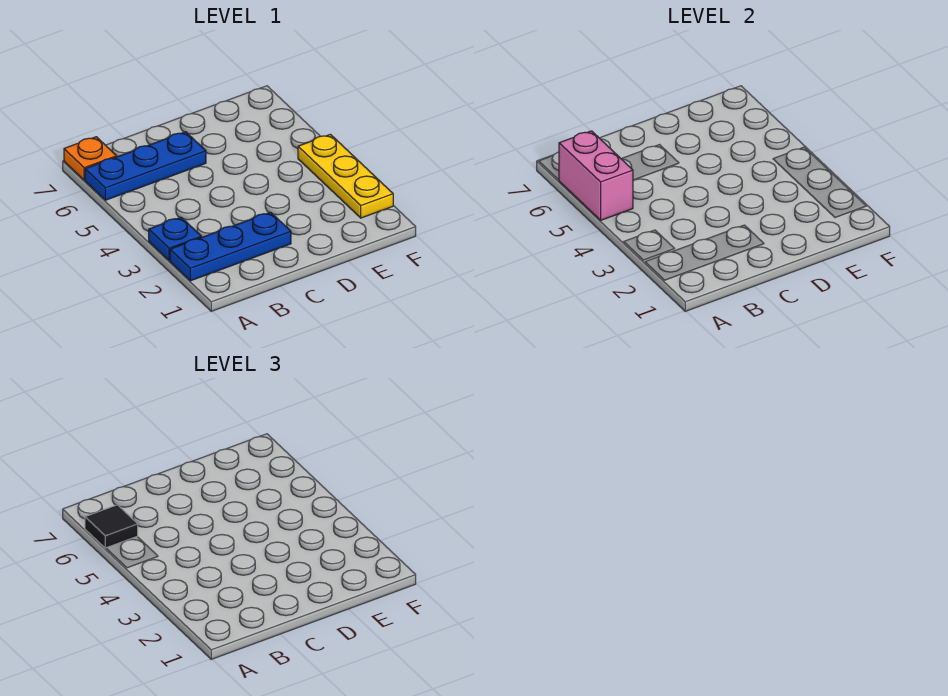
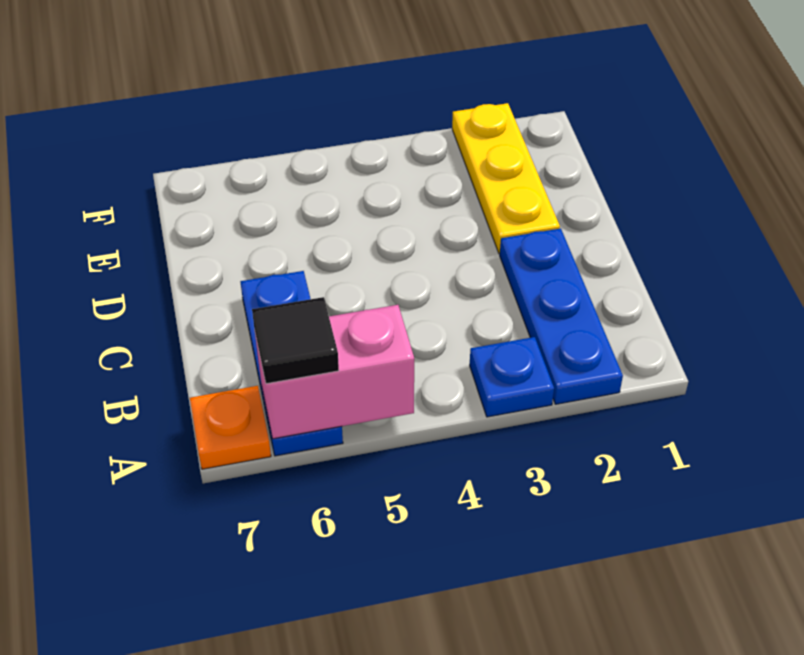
yellow 1x3 plate [298,134,393,218] -> yellow 1x3 plate turned to [452,103,560,253]

